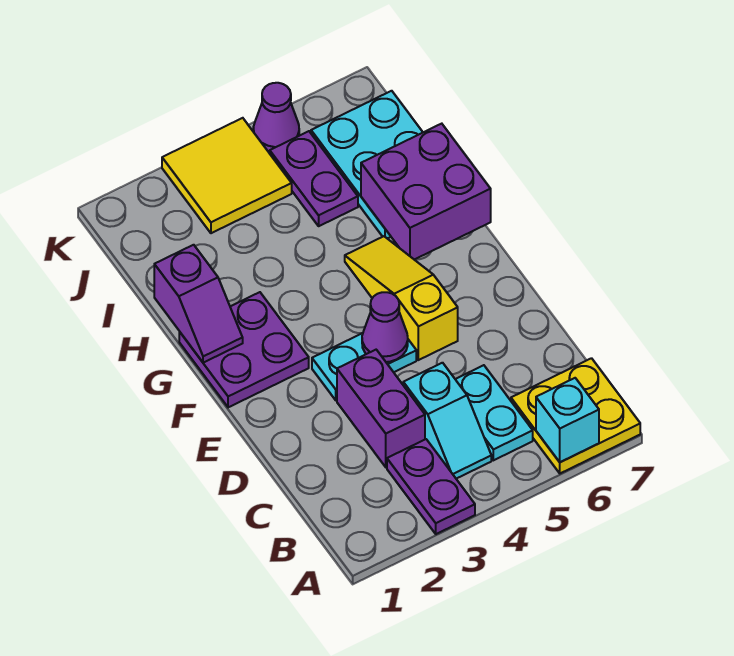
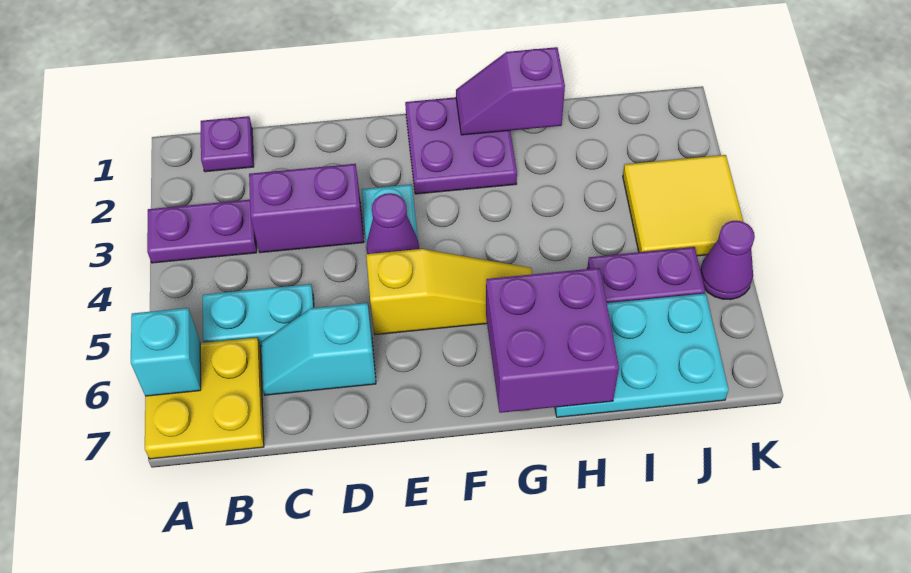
none -> purple 1x1 plate [201,116,254,172]
cyan 1x2 slope [403,363,491,479] -> cyan 1x2 slope moved to [261,303,376,395]

